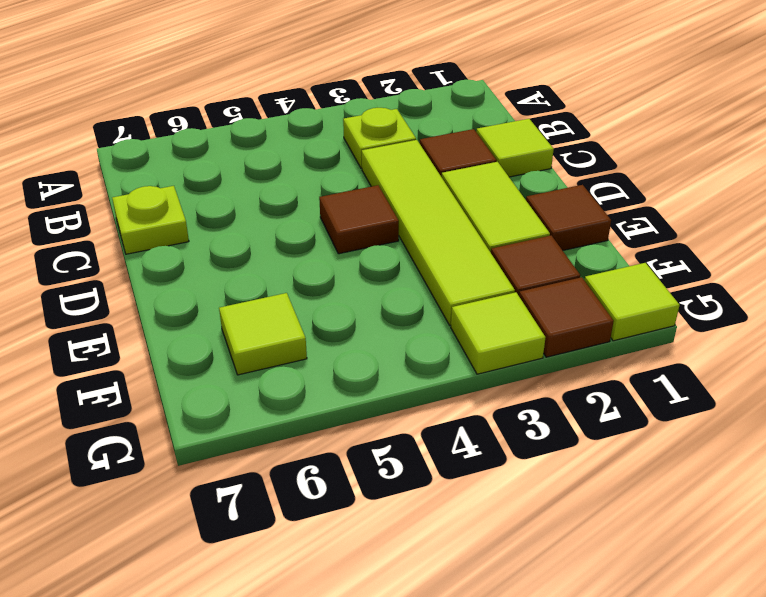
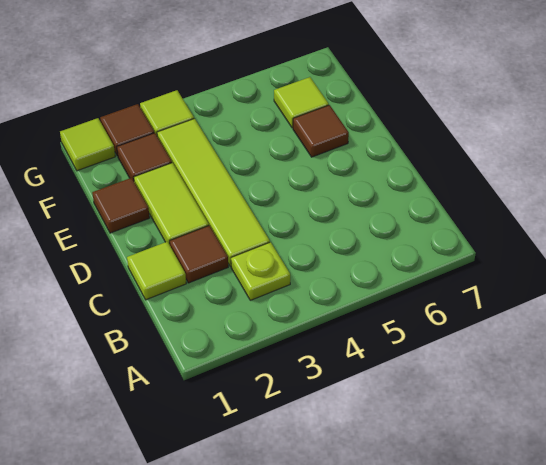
lime 1x1 plate [112,186,189,254] -> none
brown 1x1 tile [319,185,399,254] -> brown 1x1 tile moved to [293,105,349,157]

